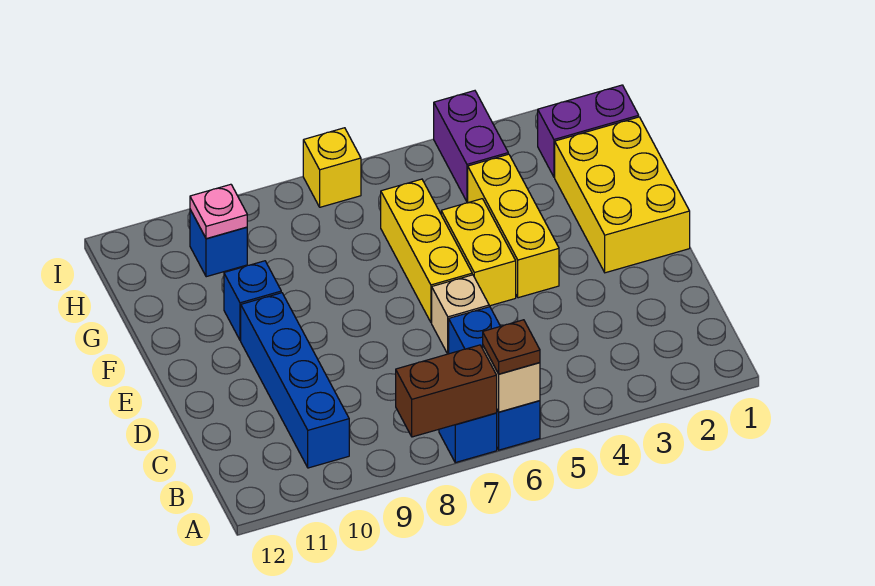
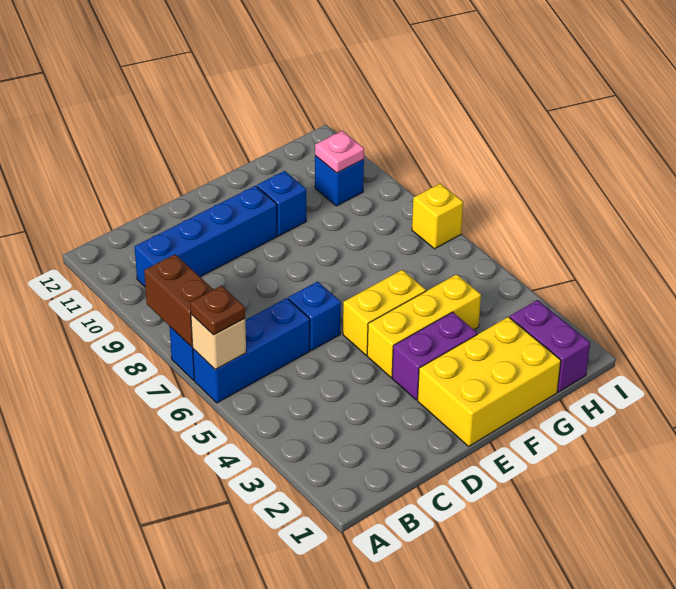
tan 1x1 brick [432,275,489,354] -> blue 1x1 brick [288,282,341,350]
yellow 1x3 brick [381,179,472,323] -> none
purple 1x2 brick [434,91,508,202] -> purple 1x2 brick moved to [392,312,477,400]

